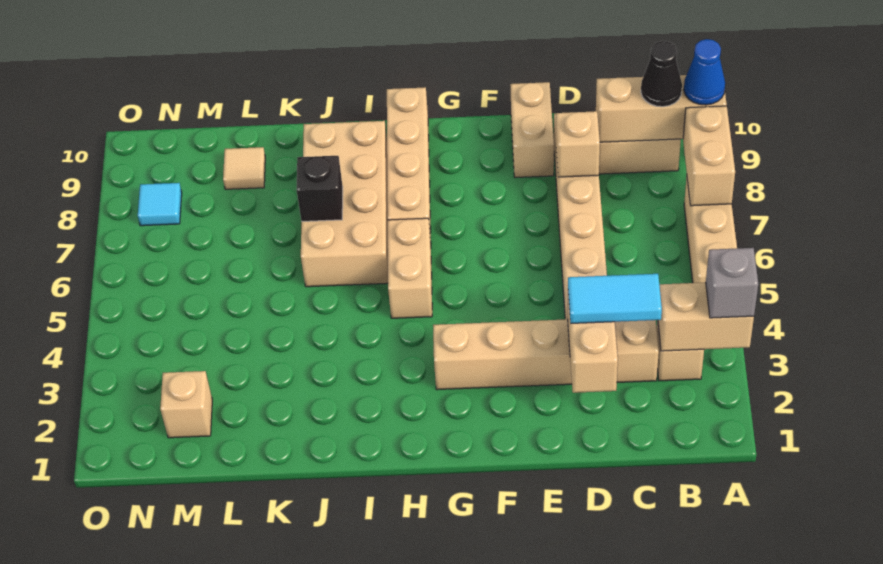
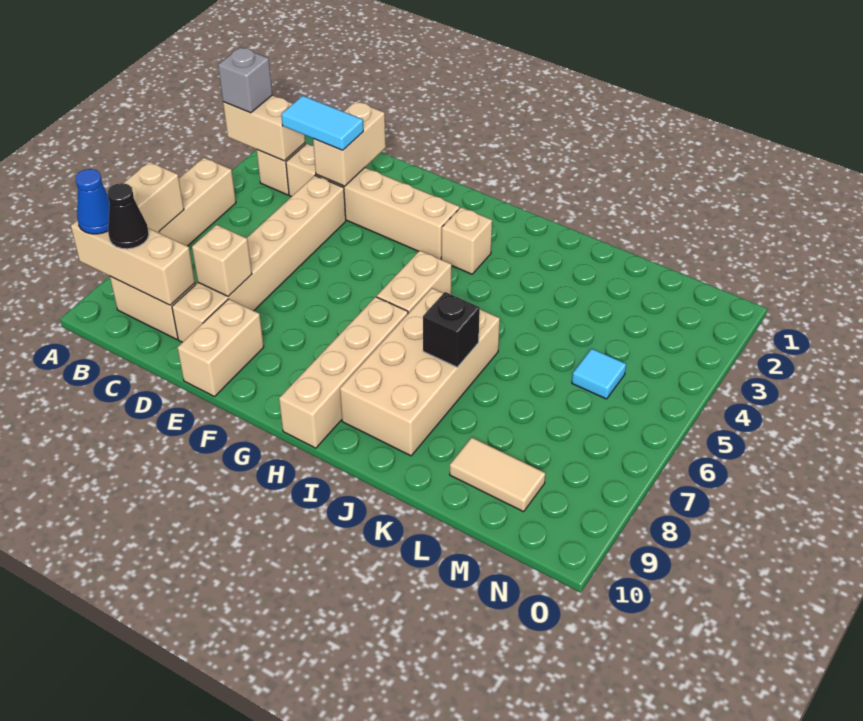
tan 1x1 tile [223,147,265,189] -> tan 1x2 tile [450,438,545,512]
tan 1x1 brick [160,371,212,438] -> tan 1x1 brick moved to [441,207,492,274]
cyan 1x1 tile [138,183,182,226] -> cyan 1x1 tile moved to [572,349,626,399]

